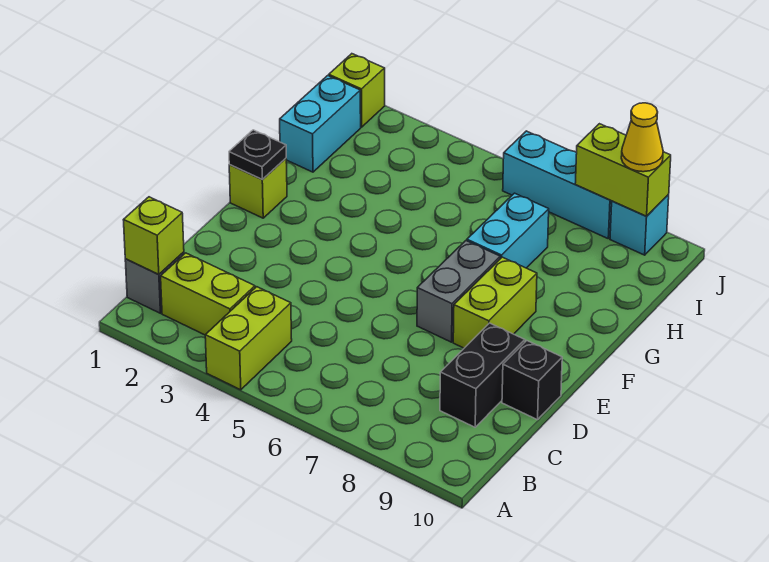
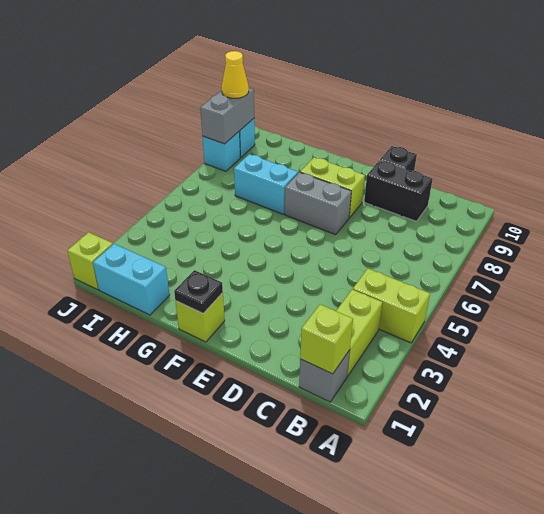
cyan 1x3 brick [503,131,612,238] -> cyan 1x1 brick [202,131,240,171]
lime 1x2 brick [575,124,671,216] -> grey 1x2 brick [200,88,254,144]

